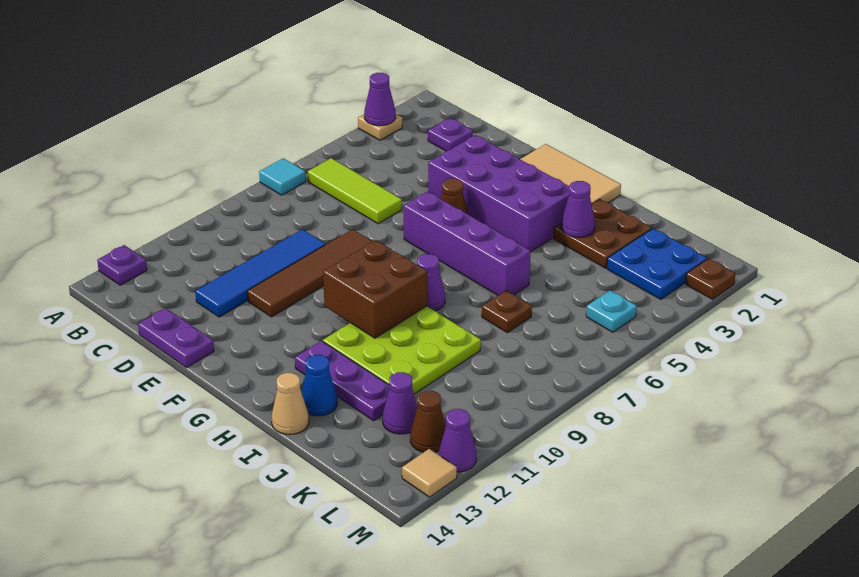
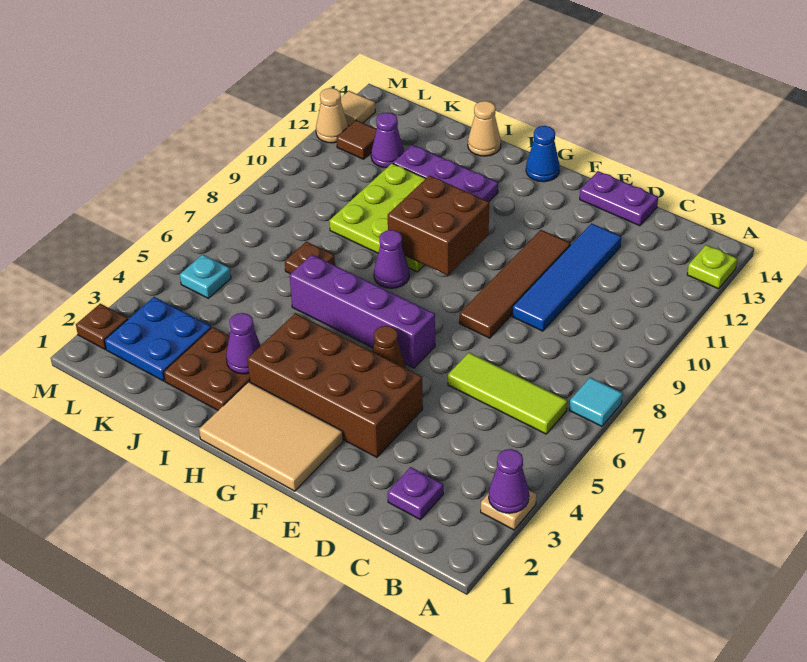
purple 1x1 plate [97,245,147,285] -> lime 1x1 plate [687,245,737,289]
purple 2x4 brick [428,135,569,252] -> brown 2x4 brick [248,313,423,457]
blue 1x1 cone [301,355,337,416] -> blue 1x1 cone moved to [526,126,560,182]
brown 1x1 cone [410,391,446,452] -> brown 1x1 tile [337,120,377,159]
purple 1x1 cone [439,409,476,472] -> tan 1x1 cone [316,88,348,143]

